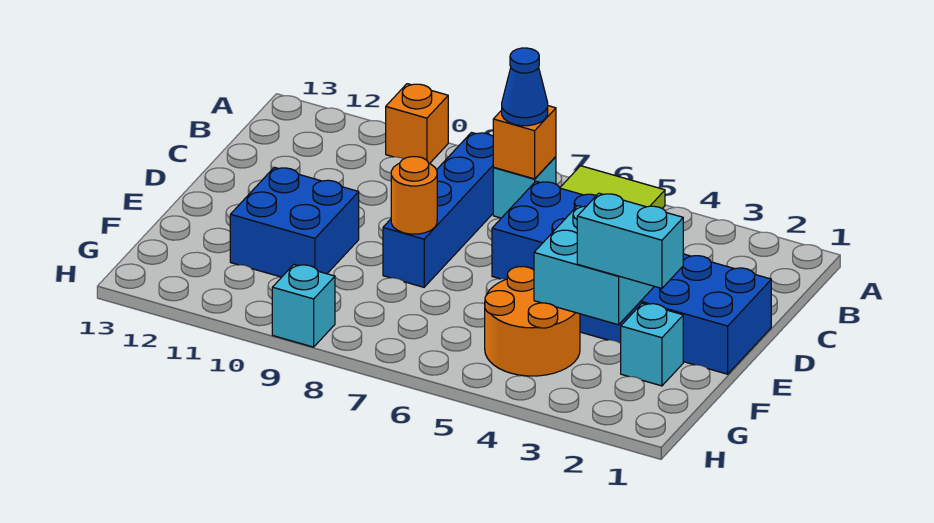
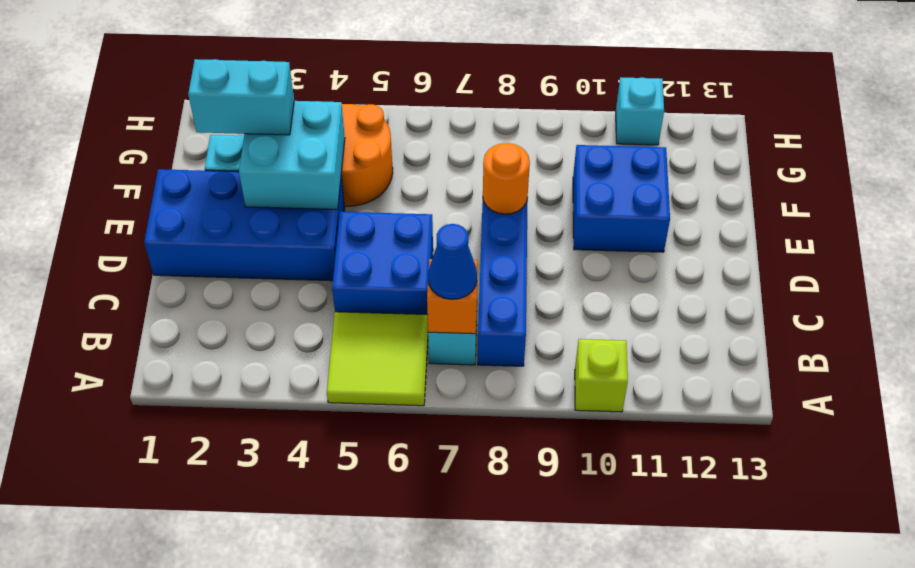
orange 1x1 brick [386,84,448,164] -> lime 1x1 brick [575,339,628,412]
cyan 1x1 brick [272,265,335,347] -> cyan 1x1 brick moved to [616,77,664,145]

